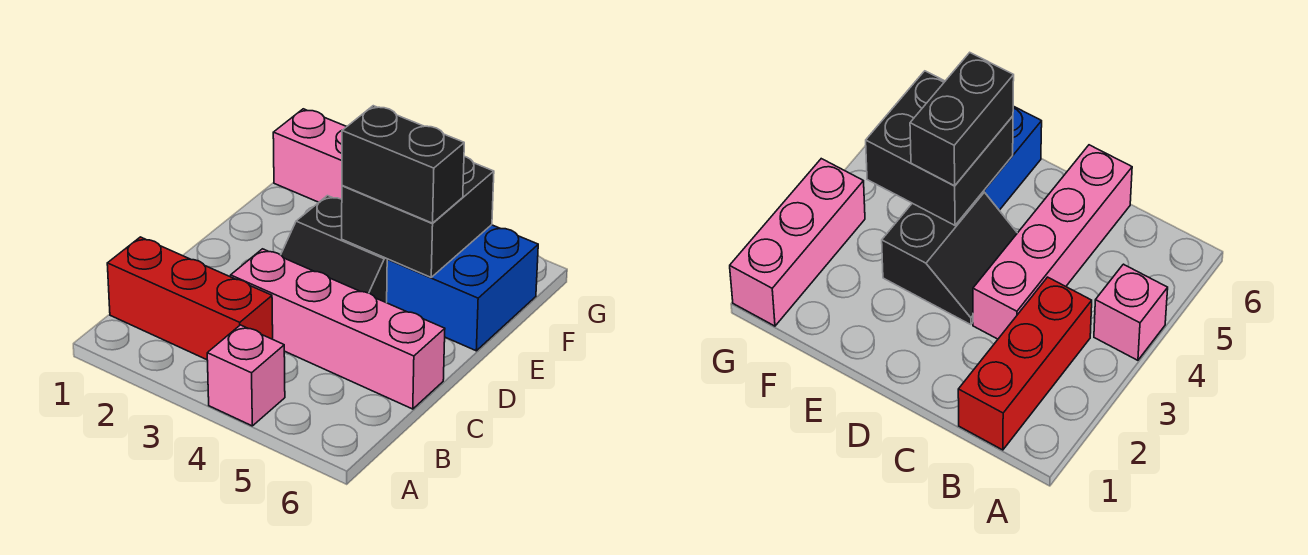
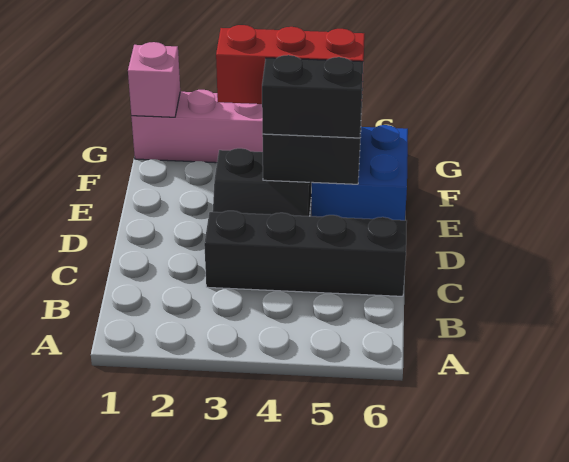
pink 1x1 brick [207,325,285,426] -> pink 1x1 brick moved to [128,42,180,117]
red 1x3 brick [107,237,273,360] -> red 1x3 brick moved to [216,25,365,104]
pink 1x4 brick [231,249,445,409] -> black 1x4 brick [204,211,407,296]

